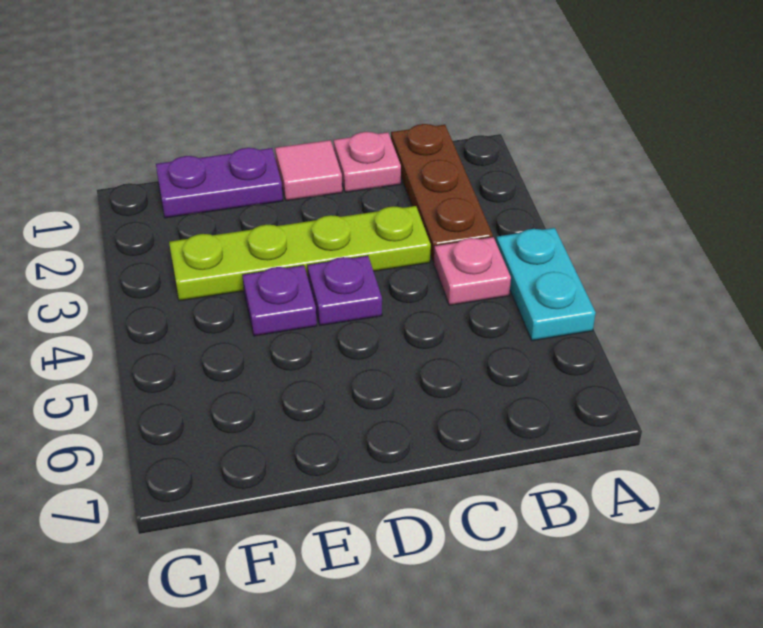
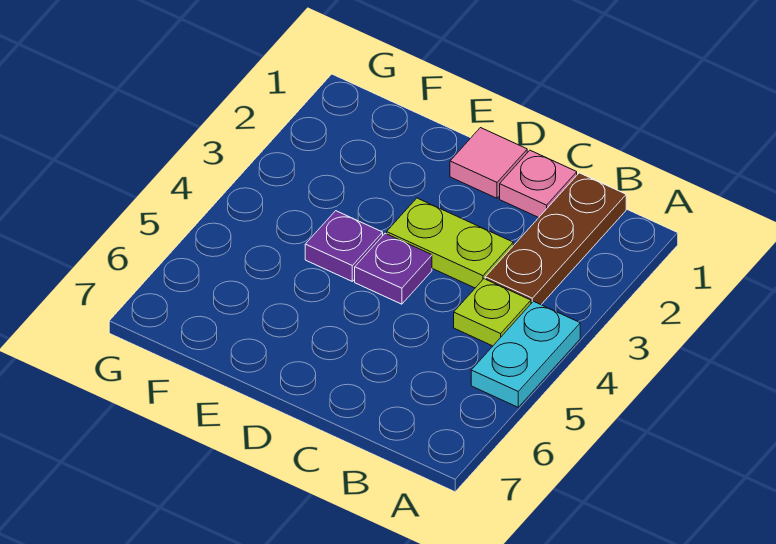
pink 1x1 plate [434,237,511,305] -> lime 1x1 plate [454,279,531,346]
lime 1x4 plate [169,206,431,301] -> lime 1x2 plate [387,198,513,288]
purple 1x2 plate [156,148,283,218] -> none

